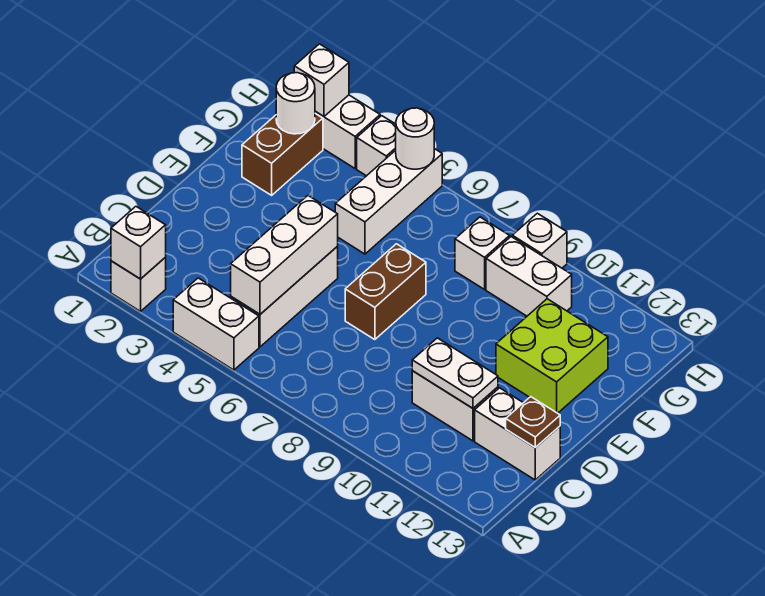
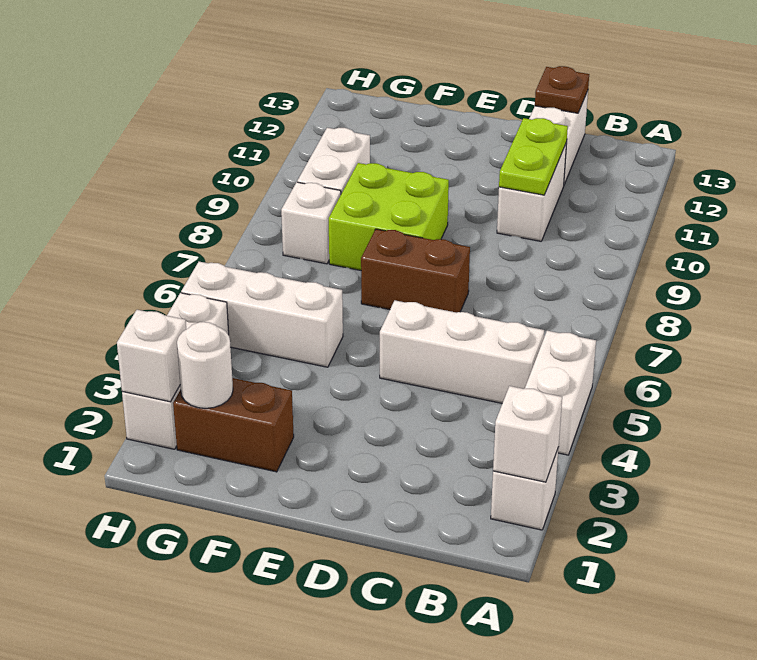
white 1x3 brick [231,196,338,314] -> none
white 1x2 plate [412,338,498,408] -> lime 1x2 plate [499,118,568,195]
lime 2x2 brick [496,299,608,413] -> lime 2x2 brick moved to [329,163,449,270]
white 1x1 round brick [396,108,434,169] -> none
white 1x1 brick [512,213,567,268] -> none

